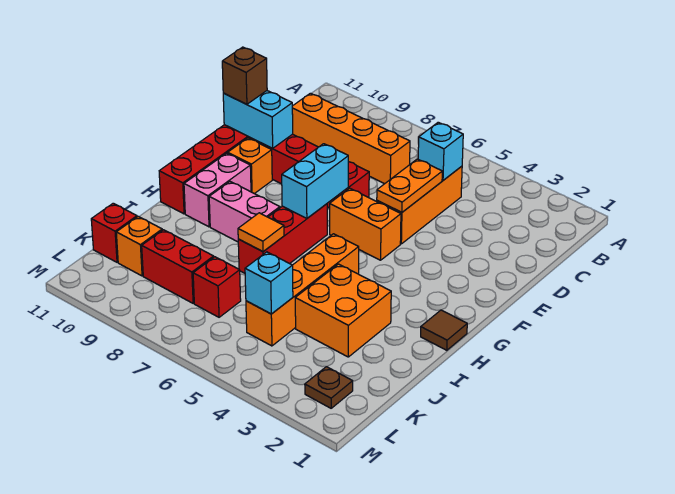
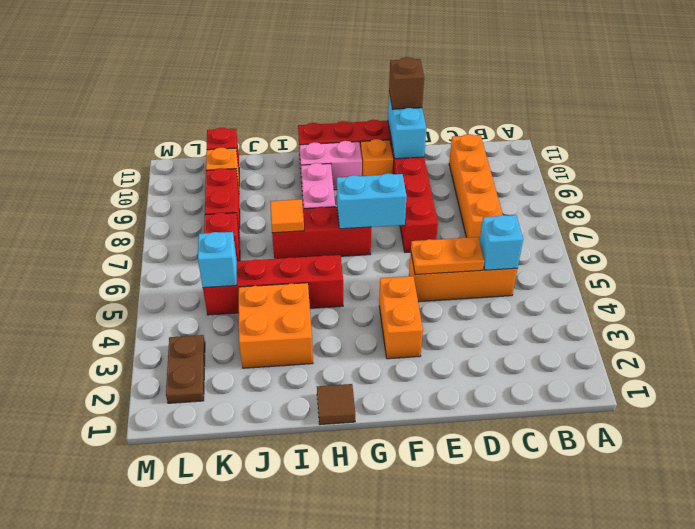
orange 1x2 brick [330,188,401,260] -> orange 1x2 brick moved to [379,276,423,359]
orange 1x4 brick [246,234,359,346] -> red 1x4 brick [203,255,343,315]
brown 1x1 plate [305,367,353,408] -> brown 1x2 plate [166,335,205,403]

